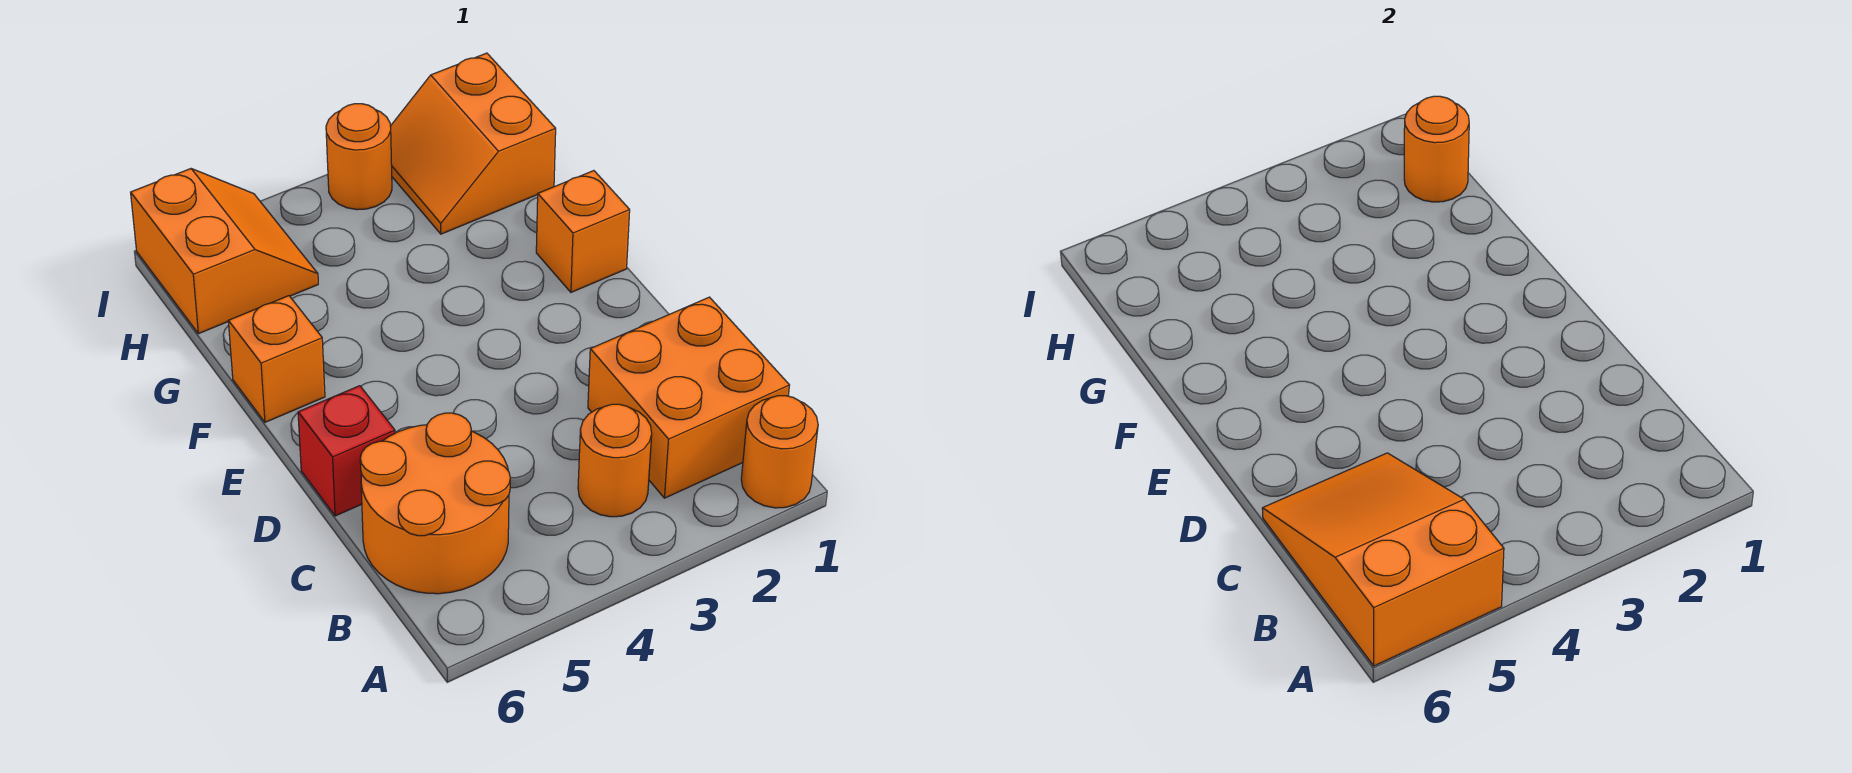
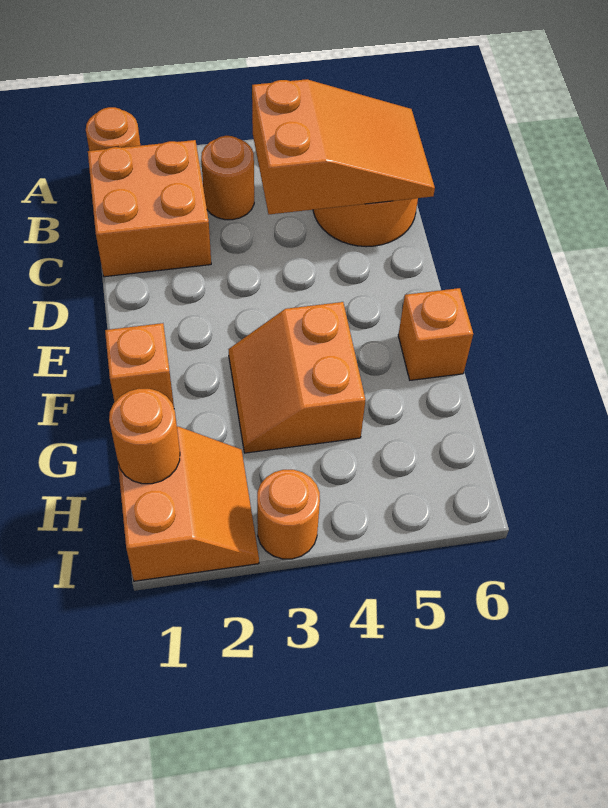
orange 2x3 slope [1262,453,1504,666] -> orange 2x3 slope turned to [252,79,435,214]
red 1x1 brick [298,386,395,516] -> none
orange 2x2 slope [131,169,318,334] -> orange 2x2 slope moved to [228,302,365,453]

